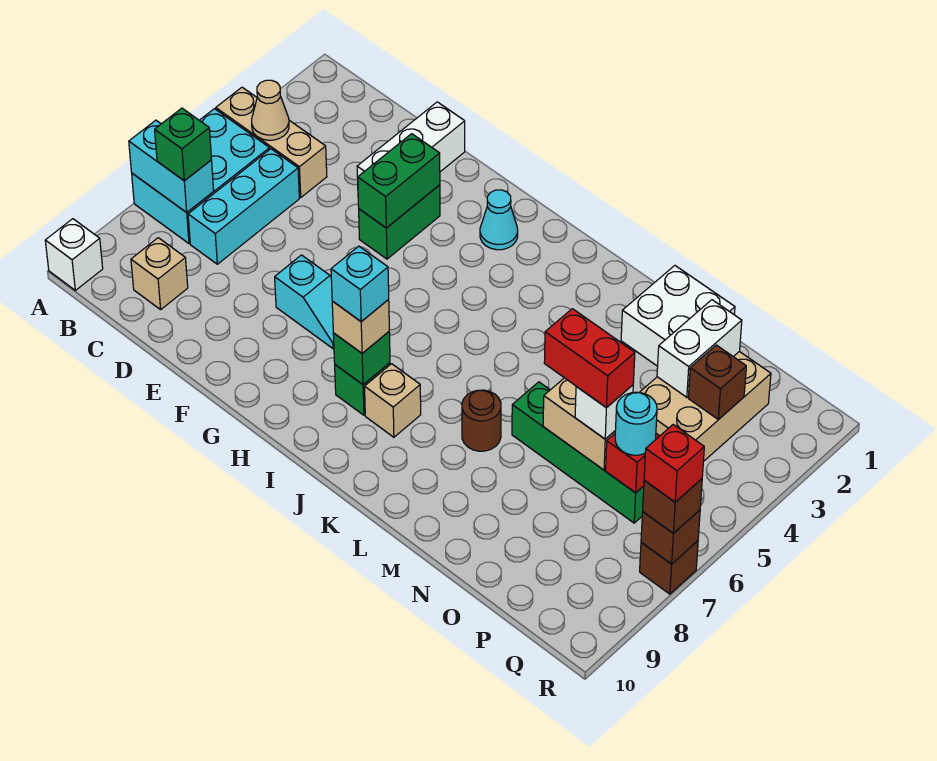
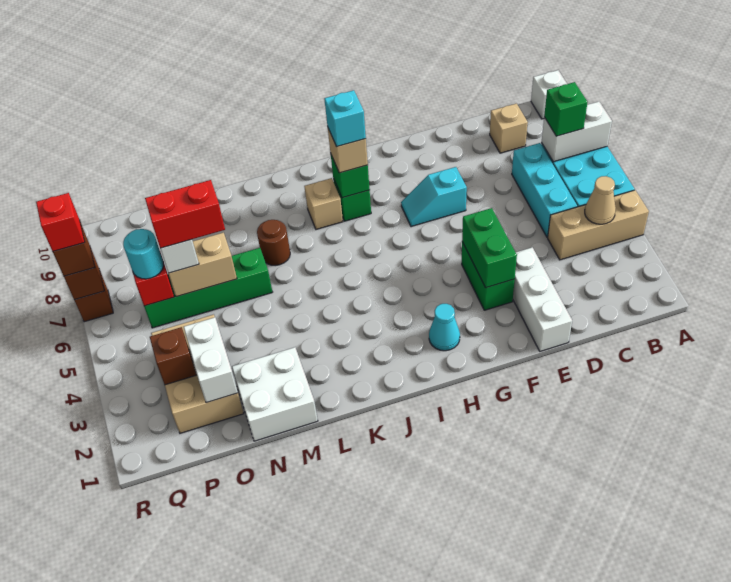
cyan 1x2 brick [129,120,214,212] -> white 1x2 brick [541,102,612,162]

